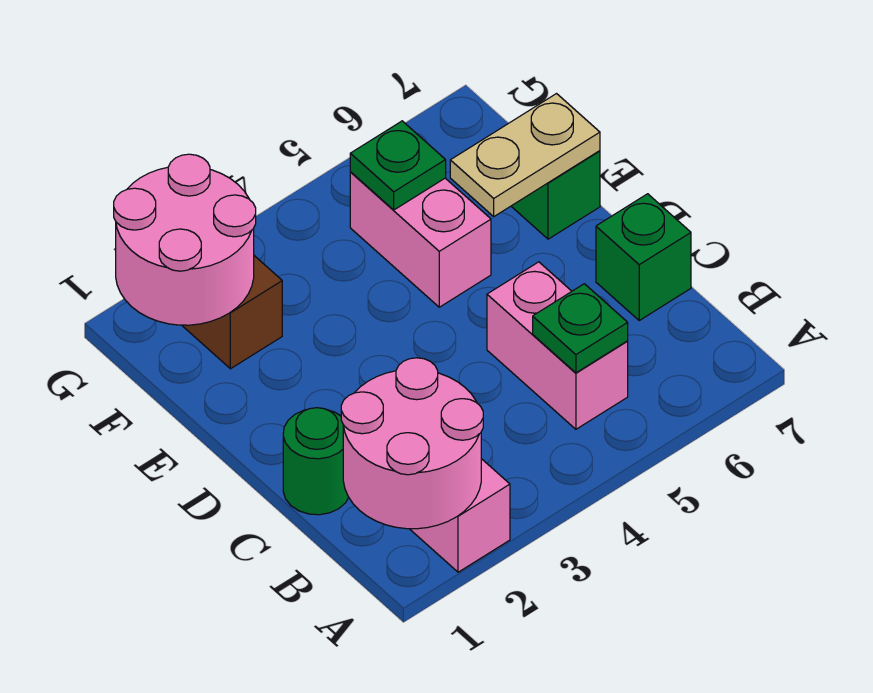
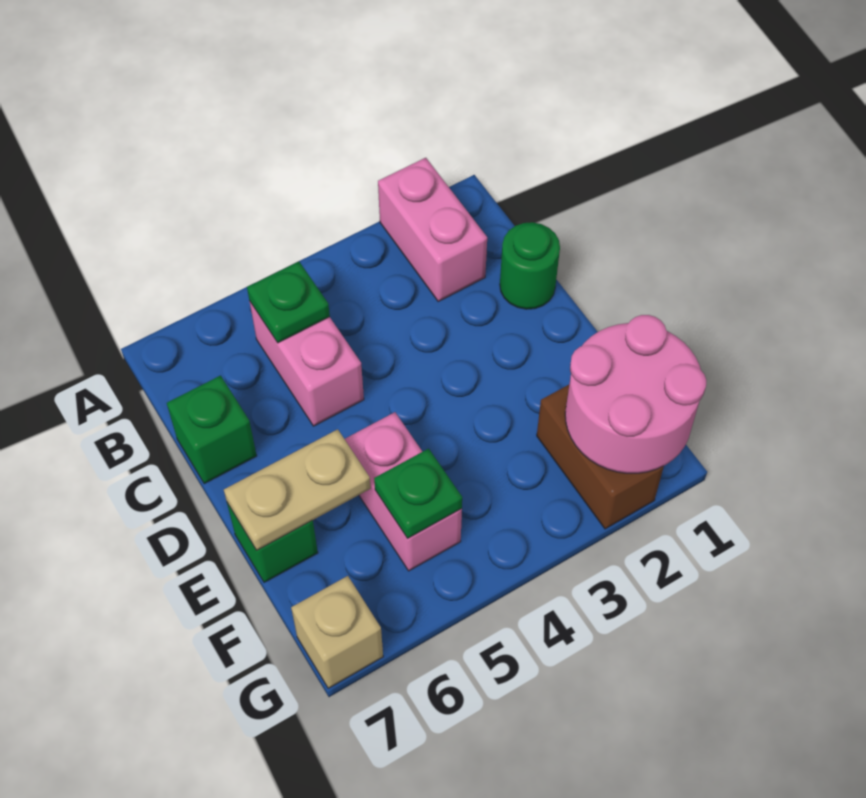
pink 2x2 round brick [341,358,483,529] -> none
none -> tan 1x1 brick [291,576,383,688]

